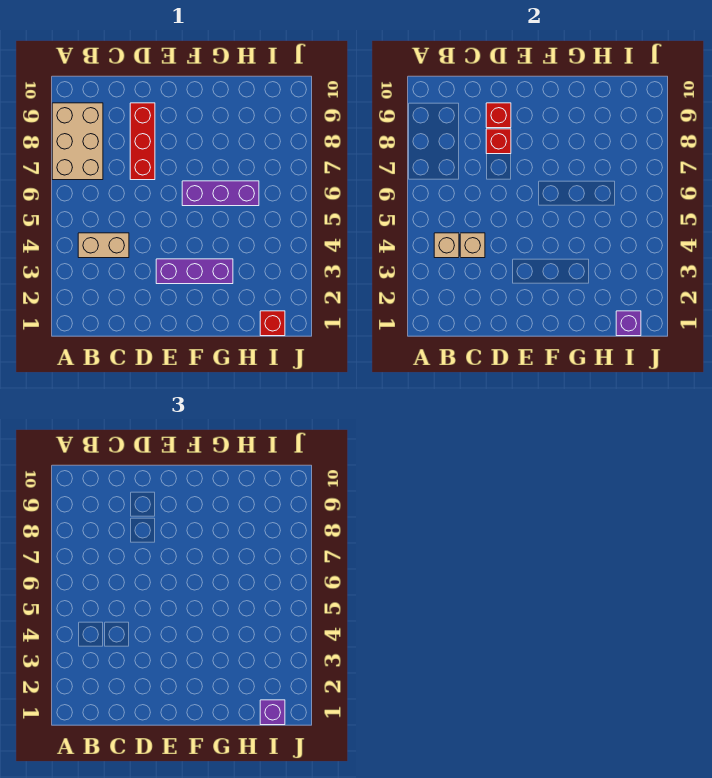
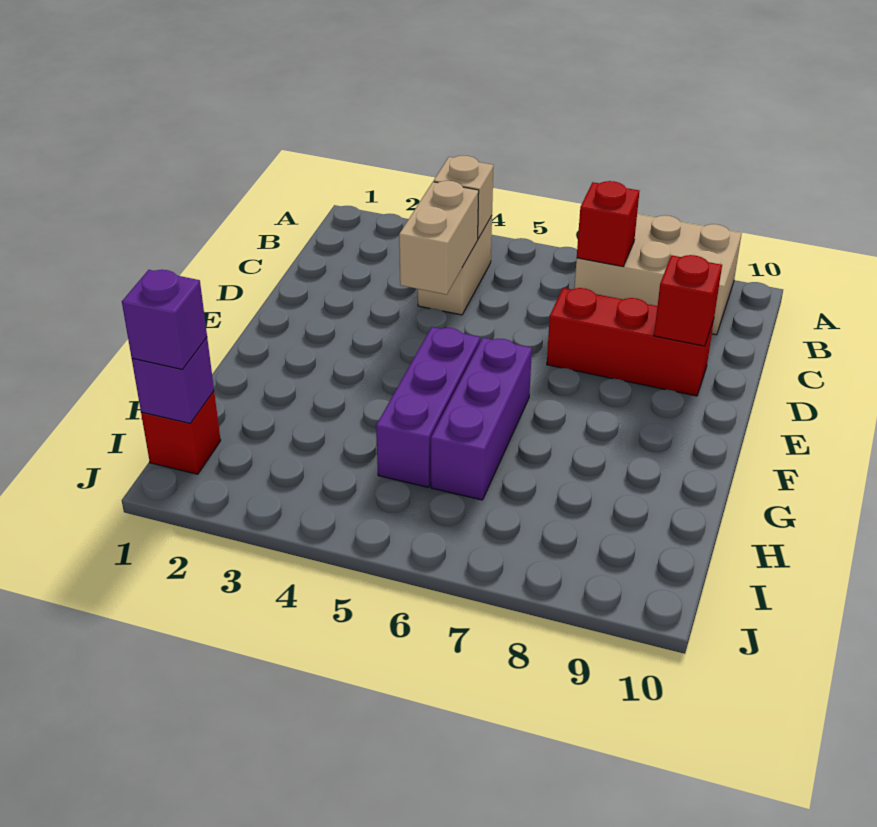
tan 1x1 brick [460,233,485,258] -> tan 1x2 brick [399,181,479,295]
red 1x1 brick [486,129,511,154] -> red 1x1 brick moved to [577,181,640,267]
purple 1x3 brick [156,259,233,284] -> purple 1x3 brick moved to [376,327,480,487]

